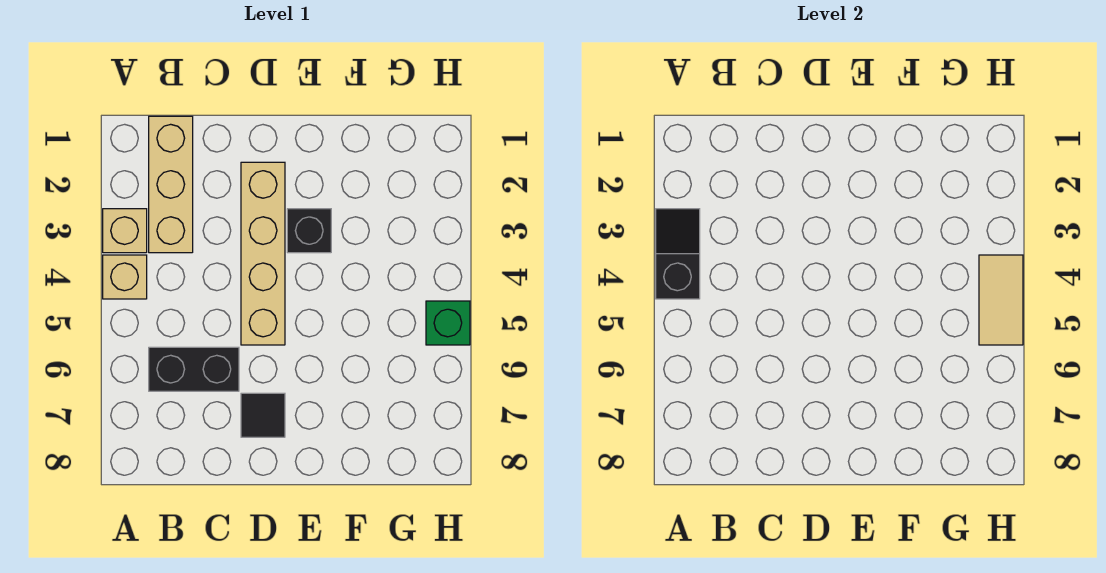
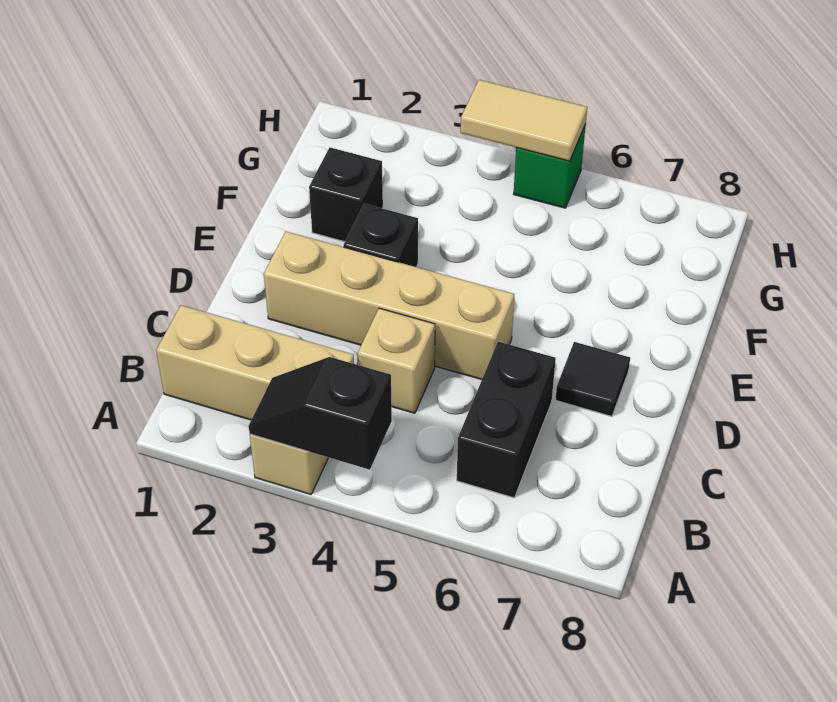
tan 1x1 brick [103,255,147,299] -> tan 1x1 brick moved to [358,308,435,413]
none -> black 1x1 brick [309,147,383,242]

